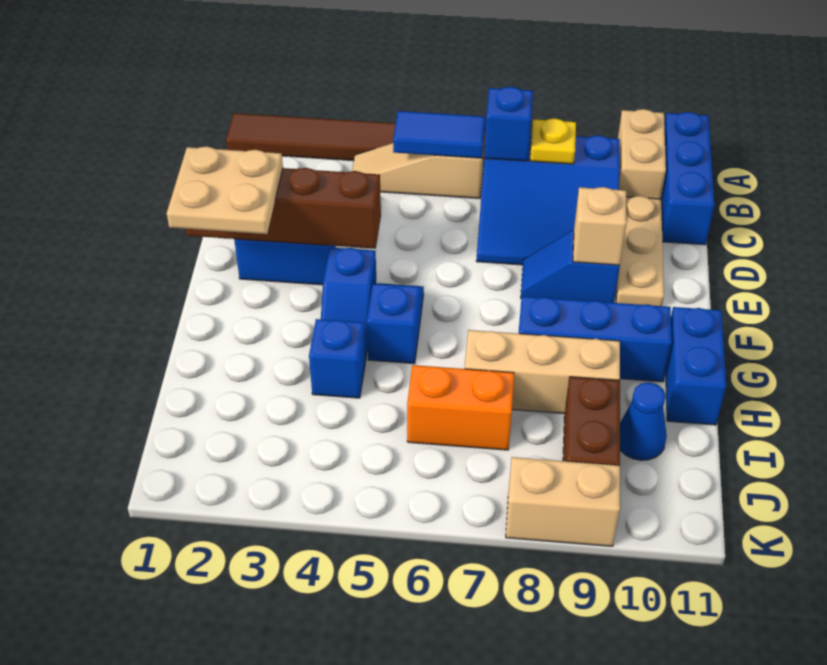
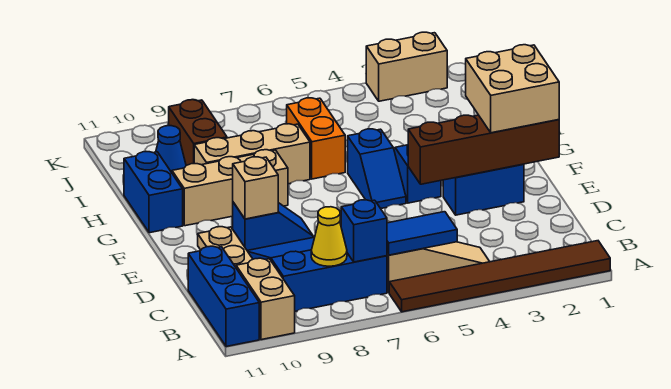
yellow 1x1 plate [530,118,576,164] -> yellow 1x1 cone [311,207,347,266]
tan 2x2 plate [167,146,283,234] -> tan 2x2 brick [466,45,559,133]
blue 1x3 brick [519,296,672,382] -> tan 1x3 brick [172,150,288,226]
blue 1x1 brick [309,319,366,398] -> none
orange 1x2 brick [407,365,514,450] -> orange 1x2 brick turned to [287,98,345,179]
tan 1x2 brick [506,457,620,546] -> tan 1x2 brick moved to [366,32,447,101]

